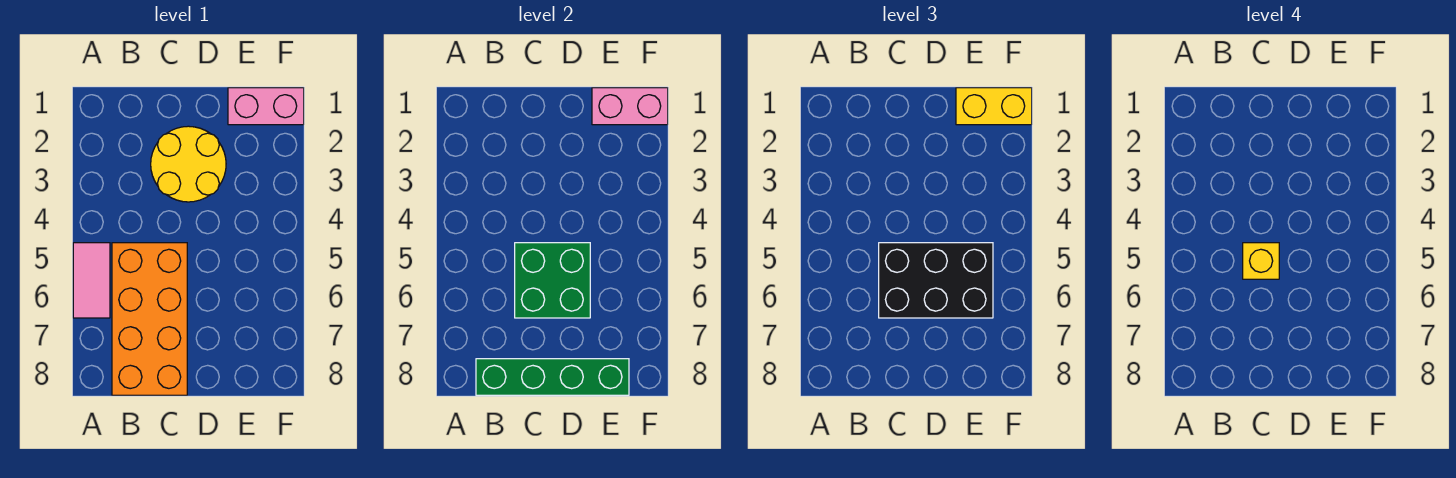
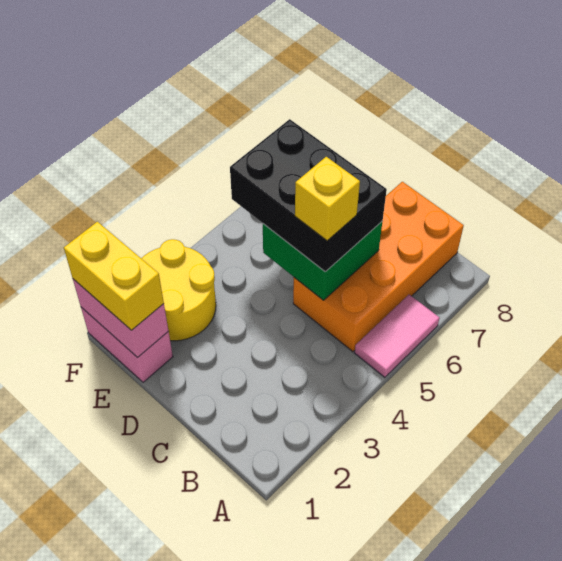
green 1x4 brick [476,359,629,395] -> none
yellow 2x2 round brick [151,126,226,202] -> yellow 2x2 round brick moved to [141,239,216,341]

